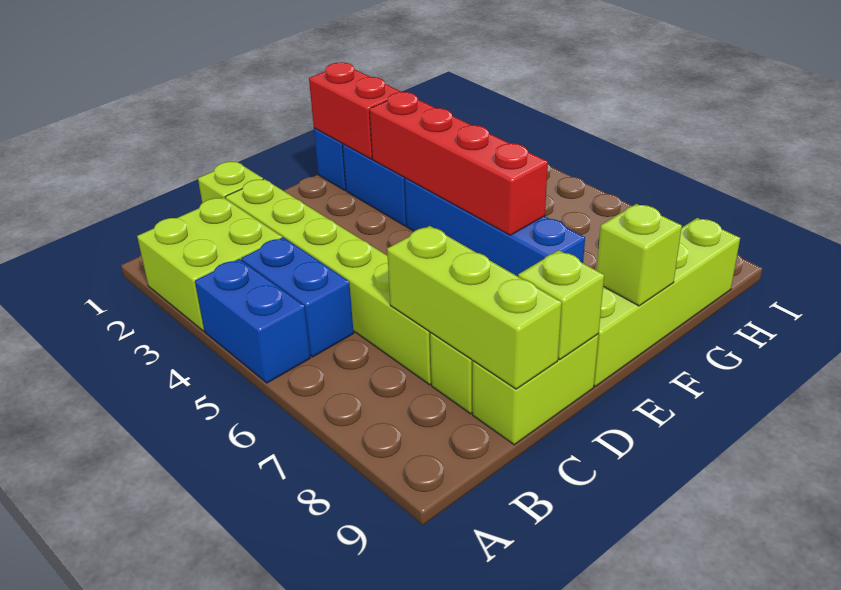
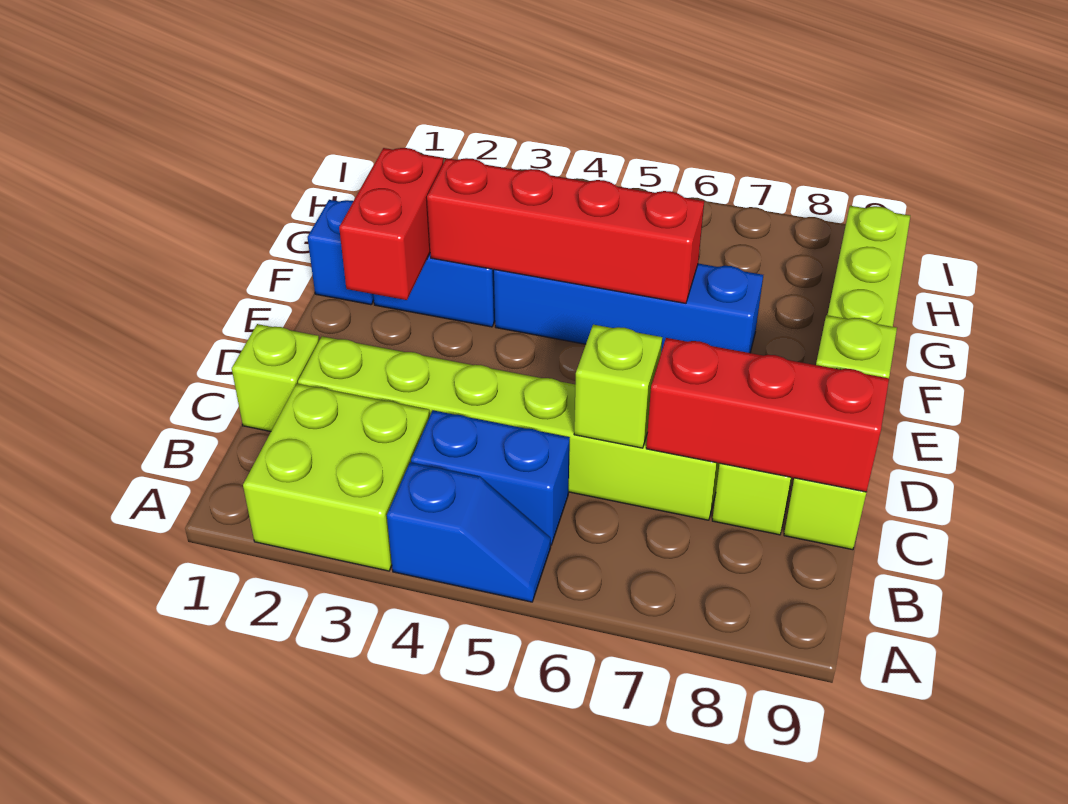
blue 1x2 brick [195,259,310,383] -> blue 1x2 slope [387,462,551,602]
lime 1x3 brick [387,226,562,389] -> red 1x3 brick [646,338,889,492]
red 1x2 brick [309,62,401,159] -> red 1x2 brick turned to [339,148,443,300]
lime 1x1 brick [597,204,682,306] -> lime 1x1 brick moved to [574,325,662,448]

